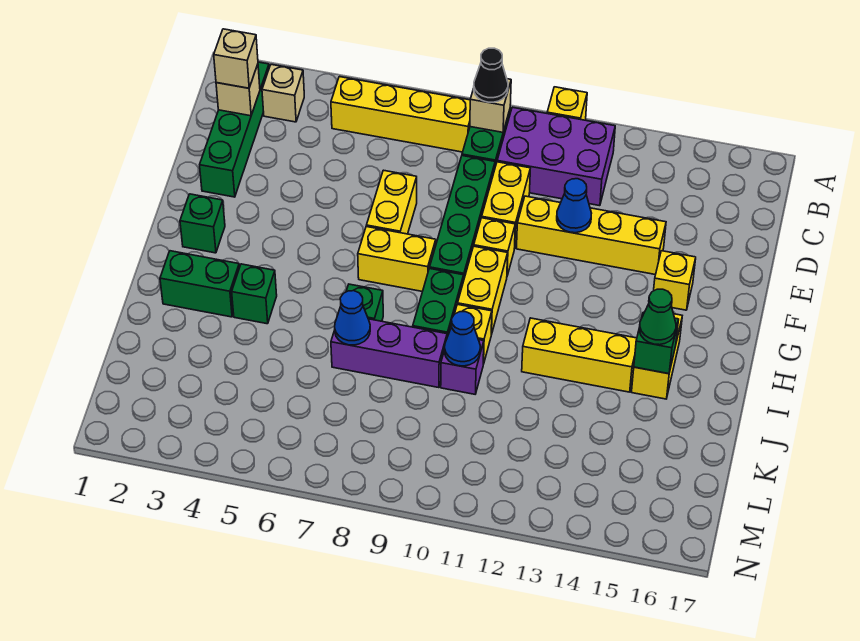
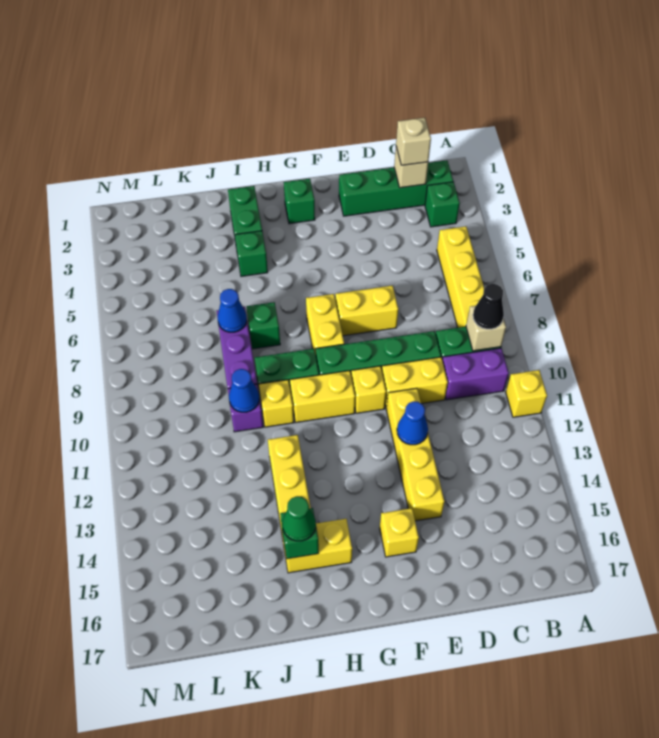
tan 1x1 brick [262,65,304,122] -> green 1x1 brick [425,182,460,227]
purple 2x3 brick [497,107,615,206] -> purple 1x2 brick [442,348,509,400]

